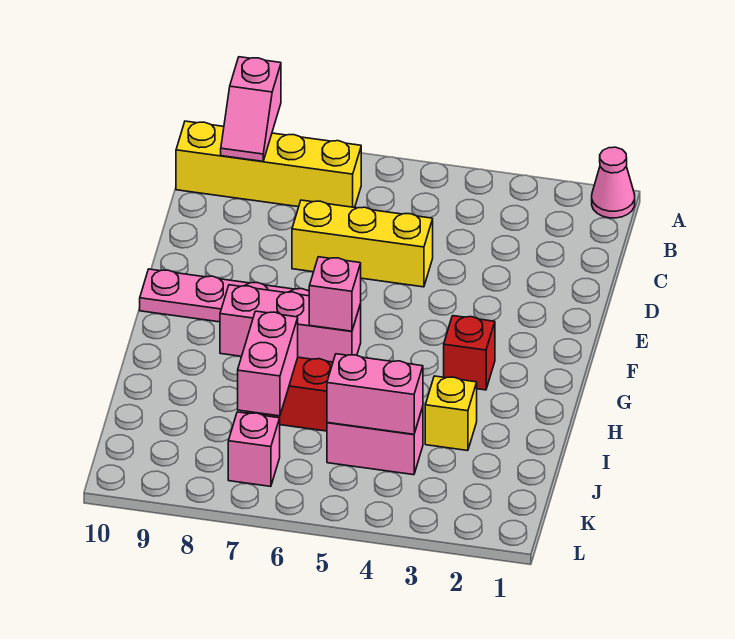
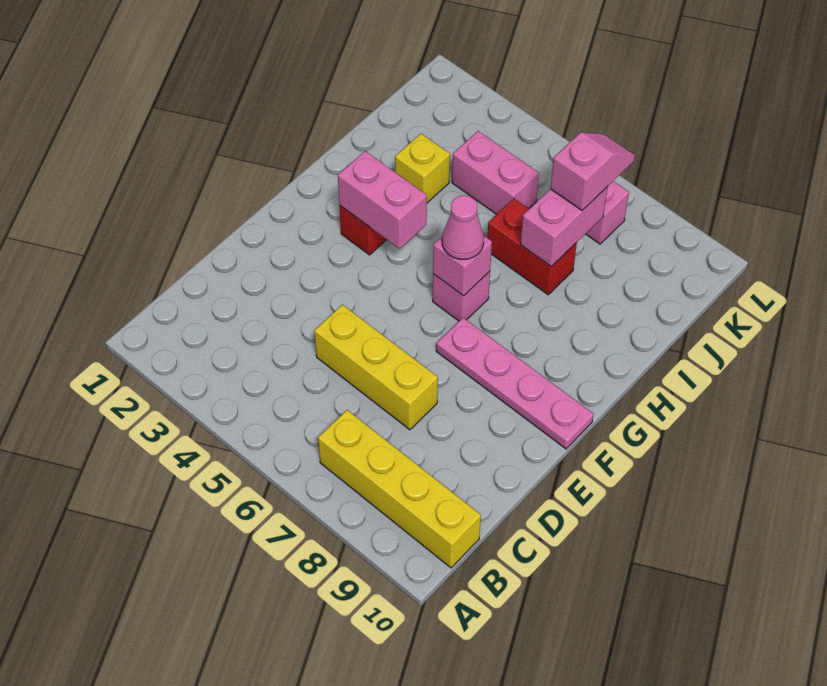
pink 1x1 cone [592,147,635,218] -> pink 1x1 cone moved to [442,196,484,259]
pink 1x2 slope [221,57,281,161] -> pink 1x2 slope moved to [550,132,635,210]
pink 1x3 brick [220,285,361,362] -> pink 1x1 brick [433,271,490,321]
pink 1x2 brick [327,354,423,434] -> pink 1x2 brick moved to [338,151,427,249]

